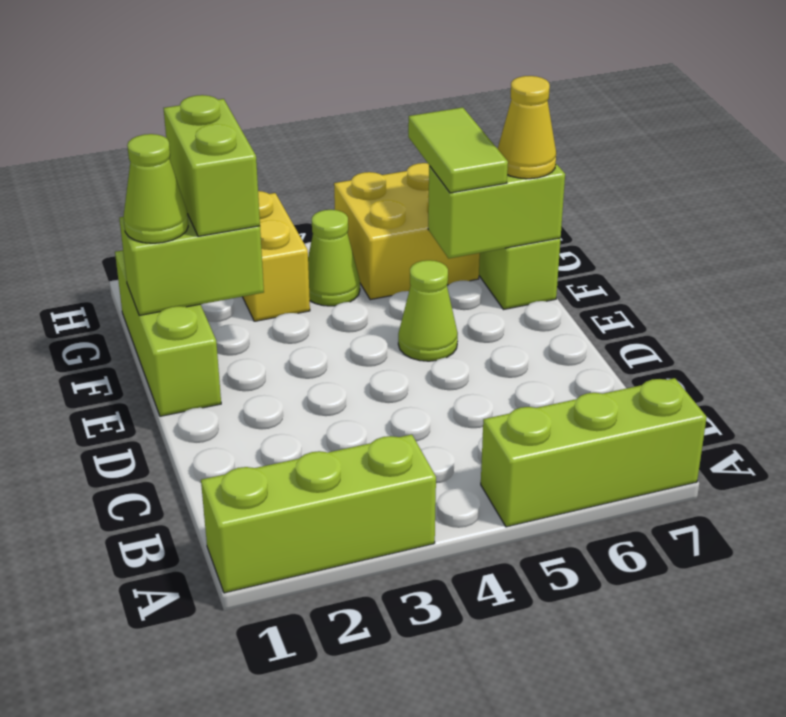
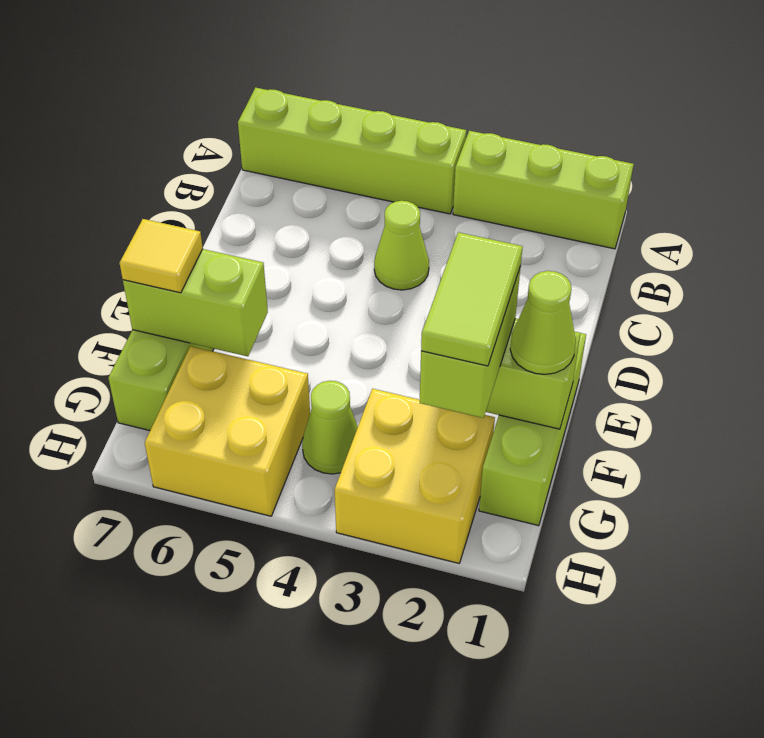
lime 1x3 brick [481,378,707,527] -> lime 1x4 brick [238,87,466,214]
lime 1x1 cone [398,260,458,361] -> lime 1x1 cone moved to [374,201,429,290]
lime 1x2 tile [408,107,508,193] -> lime 1x2 tile moved to [421,232,523,366]
yellow 1x1 cone [498,76,556,179] -> yellow 1x1 tile [120,219,203,293]
yellow 1x2 brick [243,191,310,321] -> yellow 2x2 brick [334,389,495,563]

